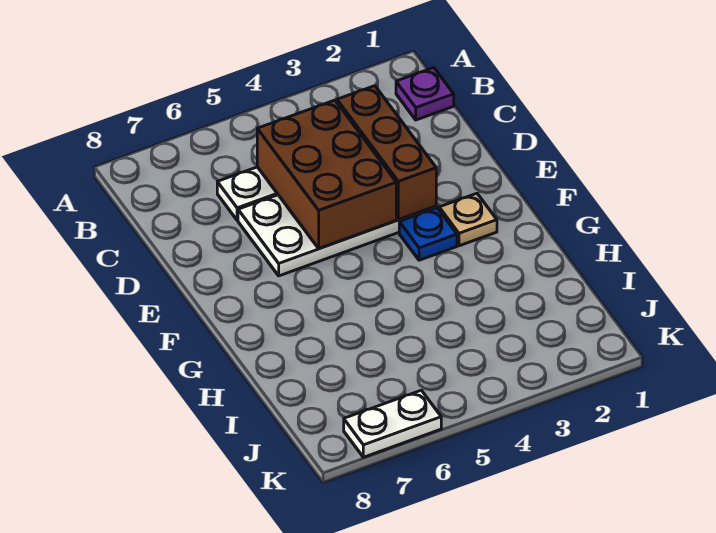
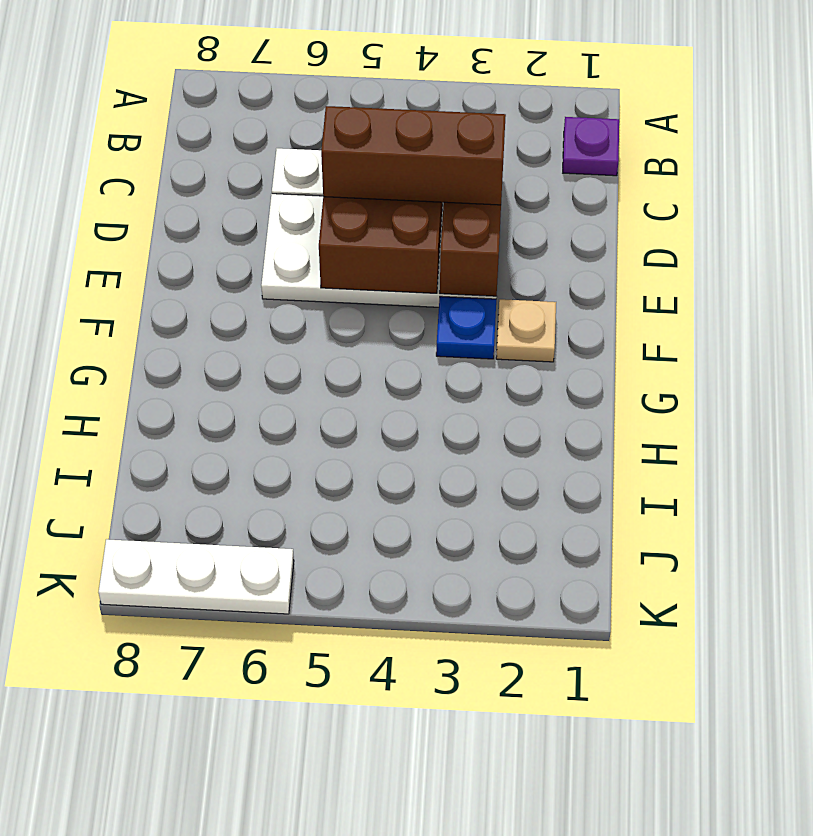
none -> brown 1x3 brick [321,106,506,205]
white 1x2 plate [344,390,441,457] -> white 1x3 plate [99,539,294,614]

